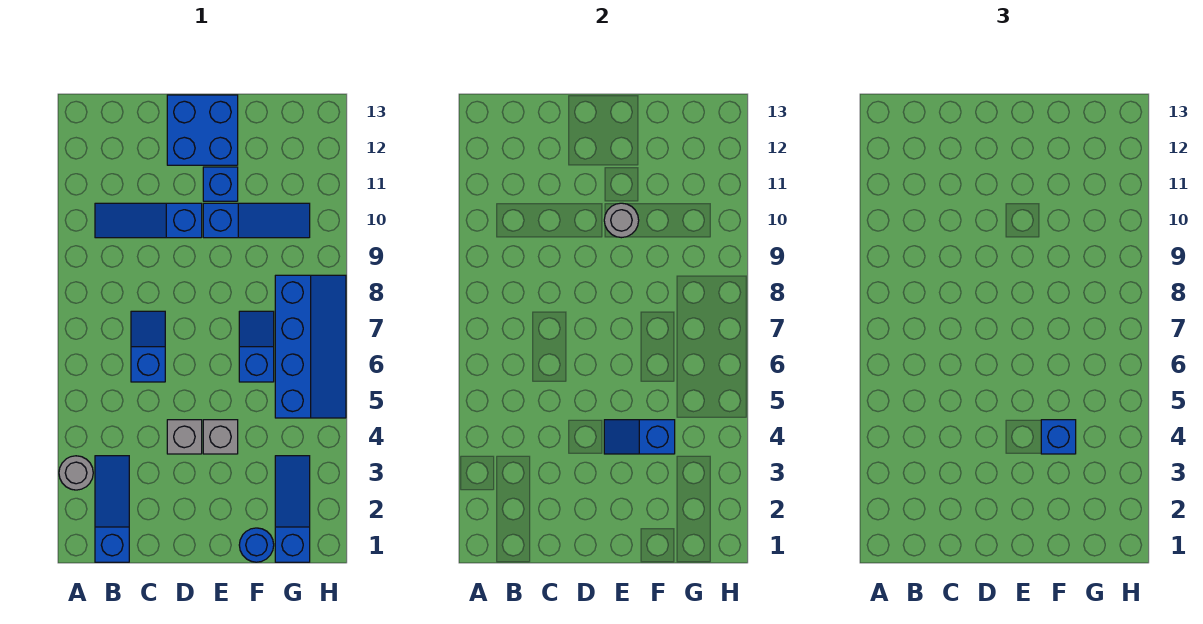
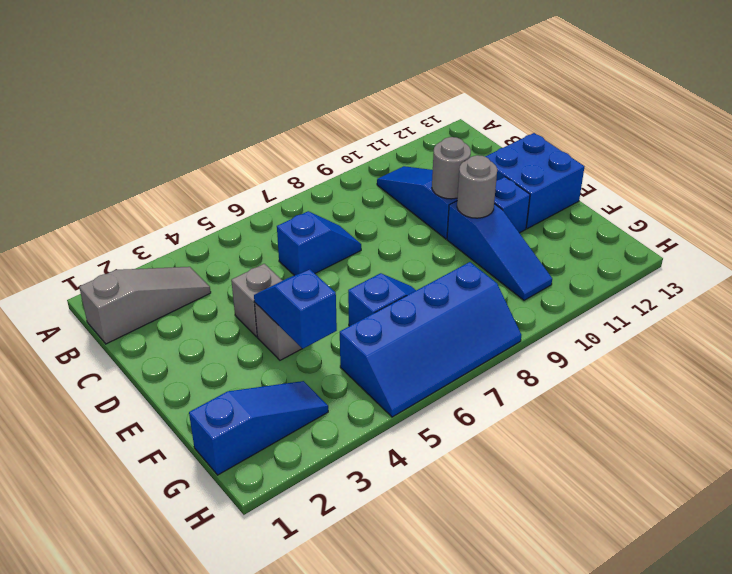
grey 1x1 round brick [59,456,93,490] -> grey 1x1 round brick moved to [432,137,471,199]
blue 1x3 slope [95,456,129,562] -> grey 1x3 slope [79,267,211,344]
blue 1x1 round brick [239,528,274,562] -> none
blue 1x1 brick [1041,420,1076,454] -> none

